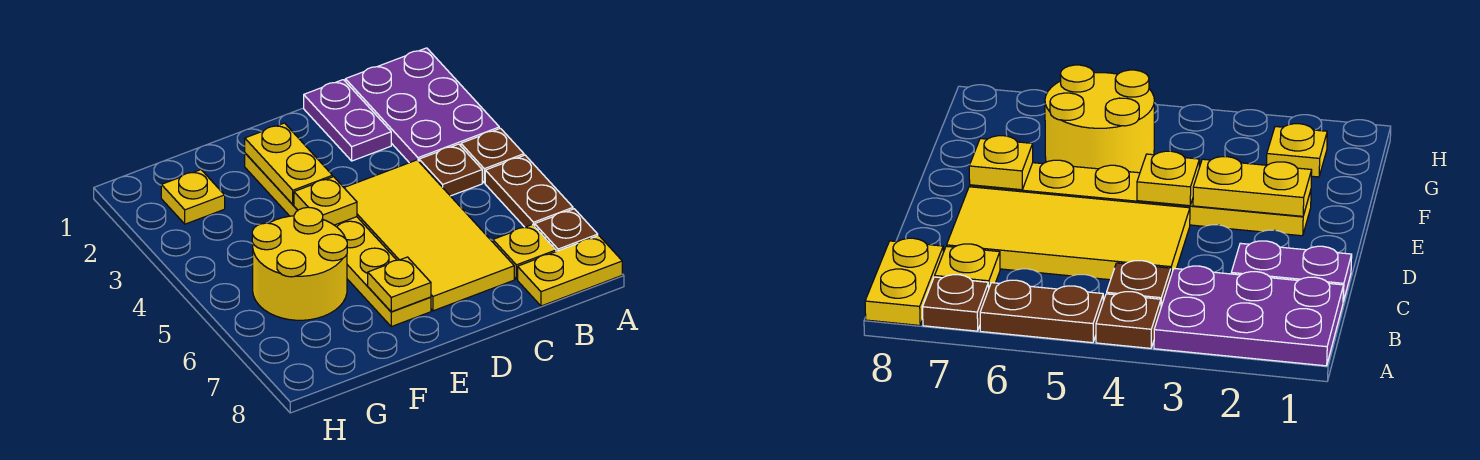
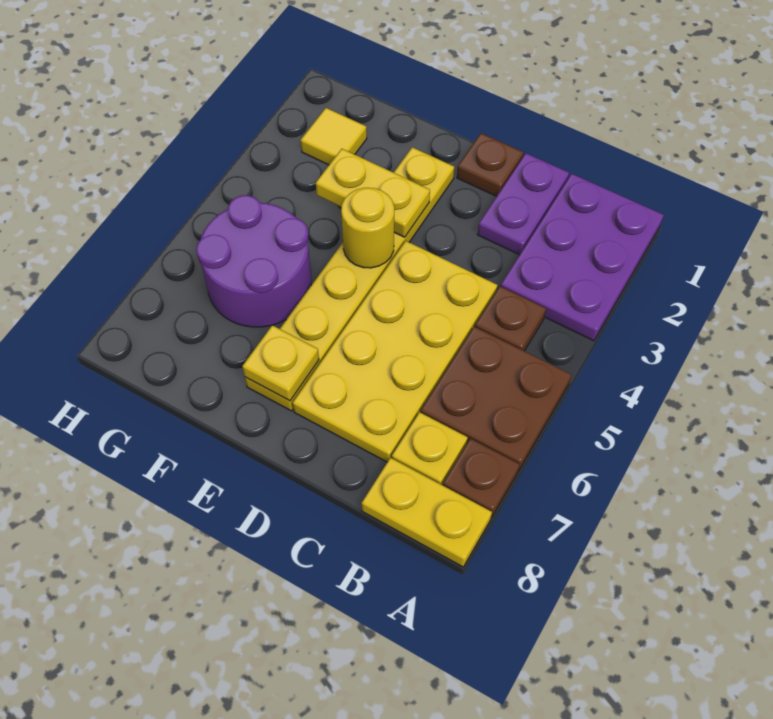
brown 1x1 plate [461,128,524,183] -> brown 1x1 plate moved to [457,133,523,196]
brown 1x2 plate [485,155,573,227] -> brown 2x2 plate [421,327,571,471]
yellow 2x4 tile [344,160,514,311] -> yellow 2x4 plate [293,241,497,462]
yellow 1x2 plate [245,123,333,204] -> yellow 1x2 plate turned to [316,149,430,237]
yellow 1x1 plate [294,177,357,225] -> yellow 1x1 round brick [341,188,394,268]
yellow 2x2 round brick [252,207,347,320] -> purple 2x2 round brick [196,195,311,327]
yellow 1x1 plate [161,170,225,224] -> yellow 1x1 tile [301,108,367,165]

